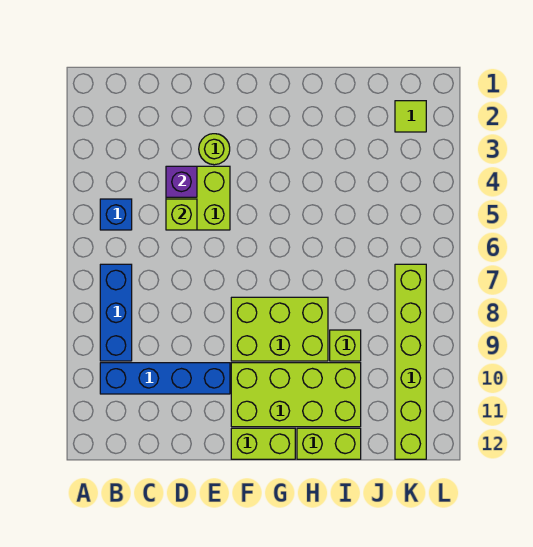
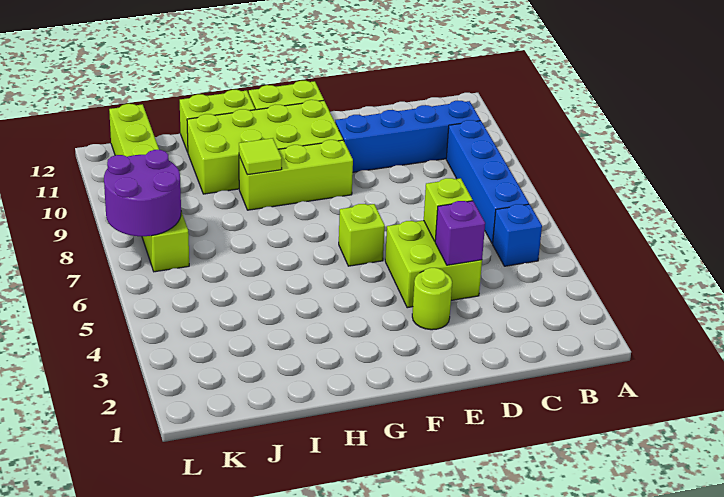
blue 1x3 brick [100,264,132,361] -> blue 1x4 brick [446,120,529,244]
lime 2x3 brick [231,297,328,361] -> lime 1x3 brick [239,140,353,210]
lime 1x1 brick [330,330,361,361] -> lime 1x1 brick moved to [339,204,385,266]
lime 1x1 tile [395,101,426,132] -> lime 1x1 tile moved to [239,138,282,175]
none -> purple 2x2 round brick [104,150,181,236]

